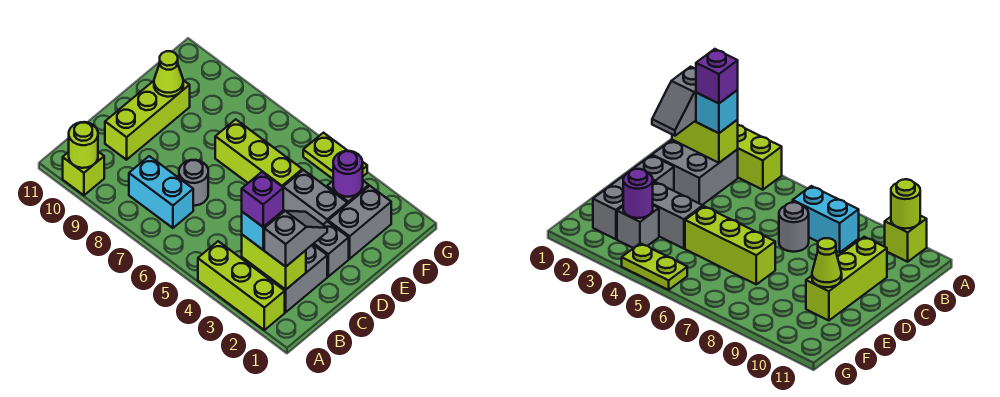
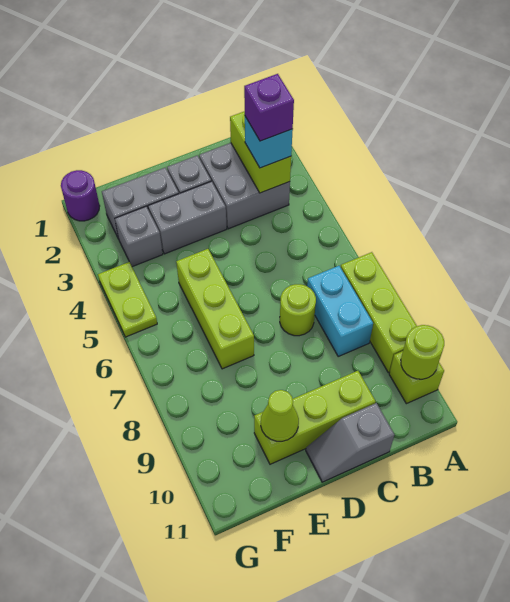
lime 1x3 brick [198,241,285,330] -> lime 1x3 brick moved to [341,252,417,373]
grey 1x2 slope [264,211,327,267] -> grey 1x2 slope moved to [306,403,395,482]
grey 1x1 round brick [179,160,208,206] -> lime 1x1 round brick [280,284,316,336]
grey 1x2 brick [283,170,347,224] -> grey 1x2 brick turned to [148,181,227,254]
purple 1x1 round brick [333,151,363,197] -> purple 1x1 round brick moved to [61,170,100,221]

